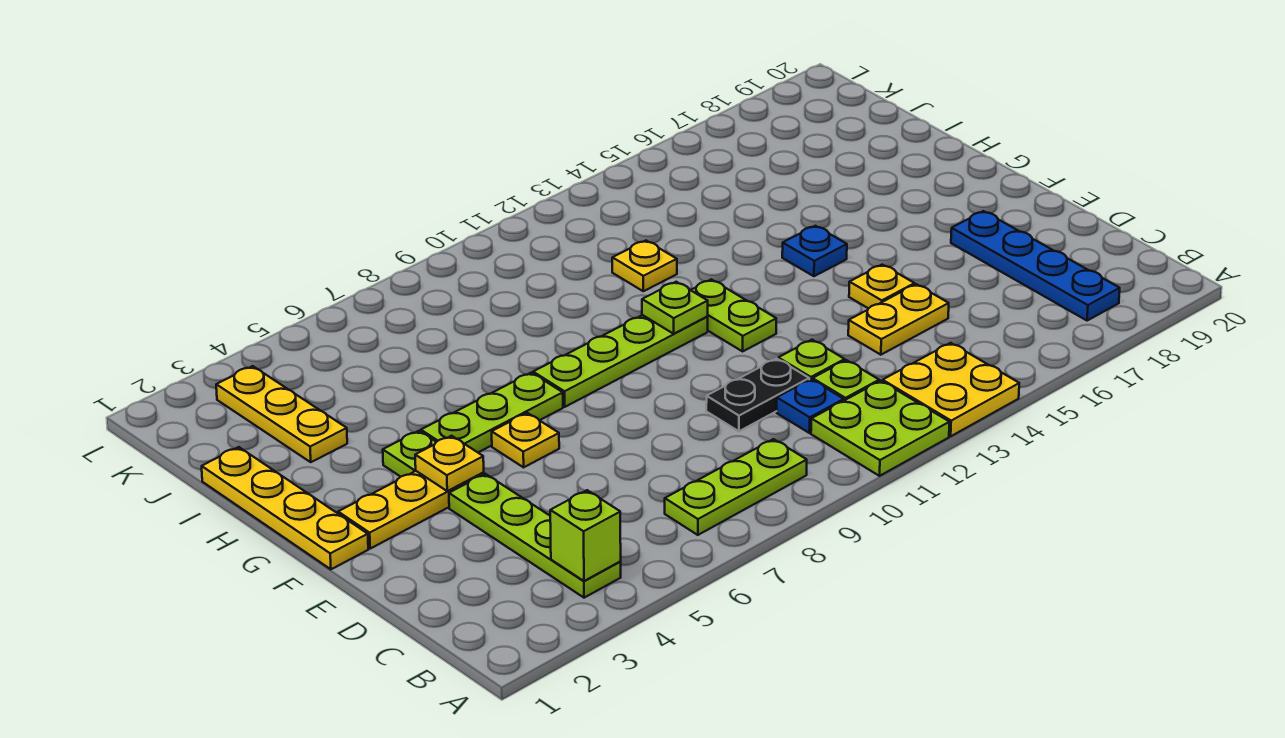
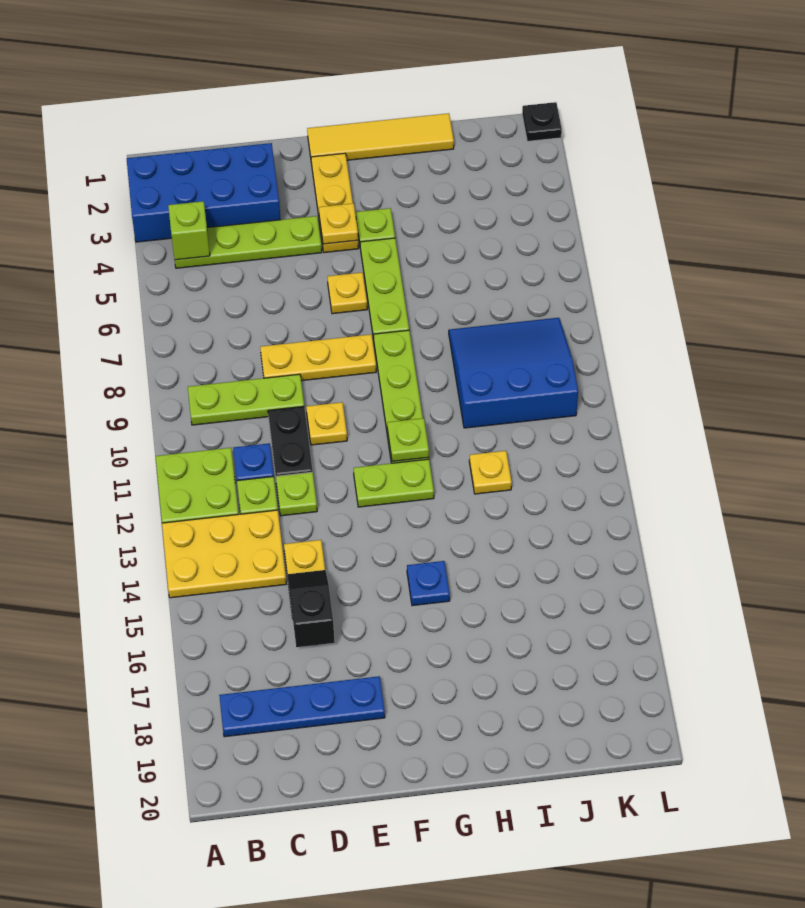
none -> blue 2x4 brick [127,143,281,242]
yellow 2x2 plate [883,343,1019,436] -> yellow 2x3 plate [162,510,286,598]
lime 1x3 plate [665,439,807,535] -> lime 1x3 plate turned to [188,374,304,425]
none -> black 1x2 slope [287,570,335,647]
yellow 1x1 plate [849,265,915,309] -> yellow 1x1 plate moved to [306,402,347,445]
yellow 1x4 plate [202,447,368,569] -> yellow 1x4 tile [307,113,454,164]
yellow 1x3 plate [216,366,347,462] -> yellow 1x3 plate moved to [260,334,376,381]
none -> blue 3x3 slope [449,318,578,428]
none -> black 1x1 plate [522,102,562,141]

